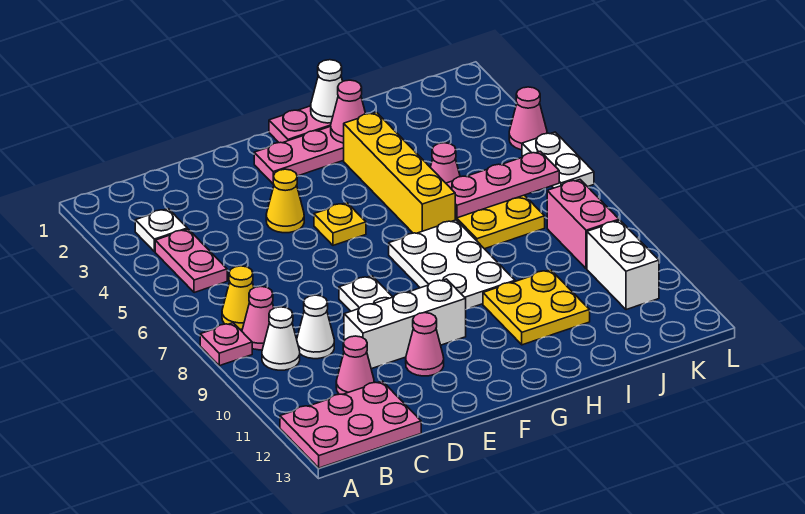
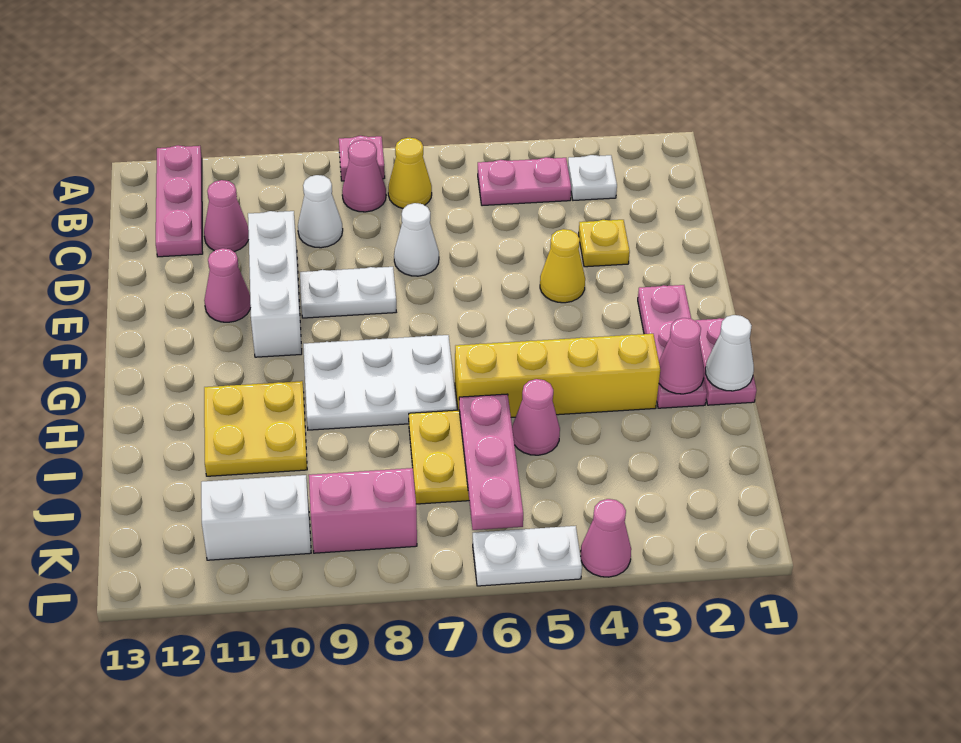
pink 2x3 plate [280,381,421,468] -> pink 1x3 plate [156,145,203,257]
white 1x1 cone [262,307,300,370] -> white 1x1 cone moved to [394,203,439,276]
yellow 1x1 plate [314,203,366,245] -> yellow 1x1 plate moved to [579,220,630,267]

